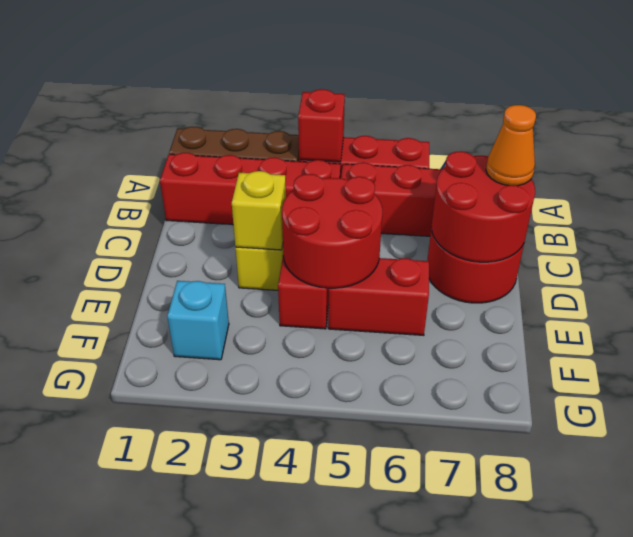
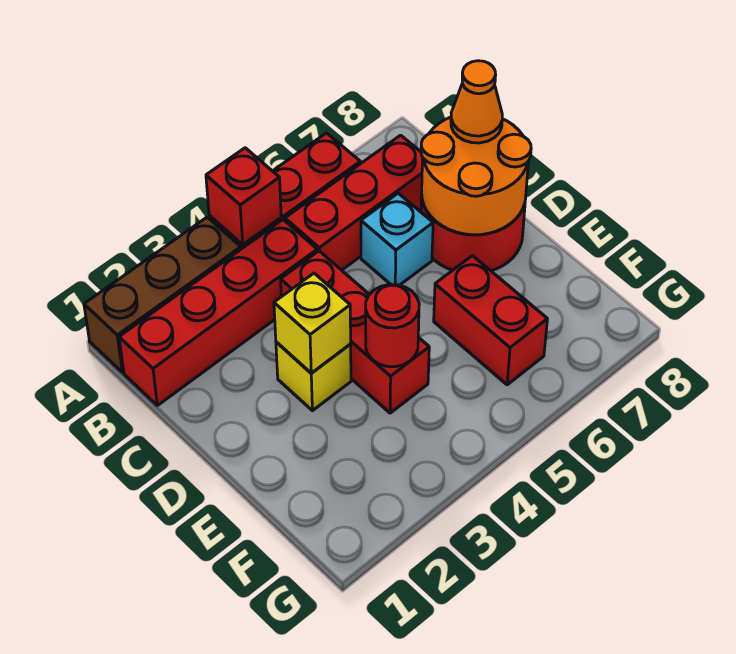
red 2x2 round brick [431,151,535,262] -> orange 2x2 round brick [421,117,531,235]
red 2x2 round brick [282,174,382,288] -> red 1x1 round brick [366,285,419,367]
red 1x2 brick [328,258,429,335] -> red 1x2 brick turned to [434,256,547,385]
cyan 1x1 brick [167,281,229,360] -> cyan 1x1 brick moved to [361,193,433,285]

